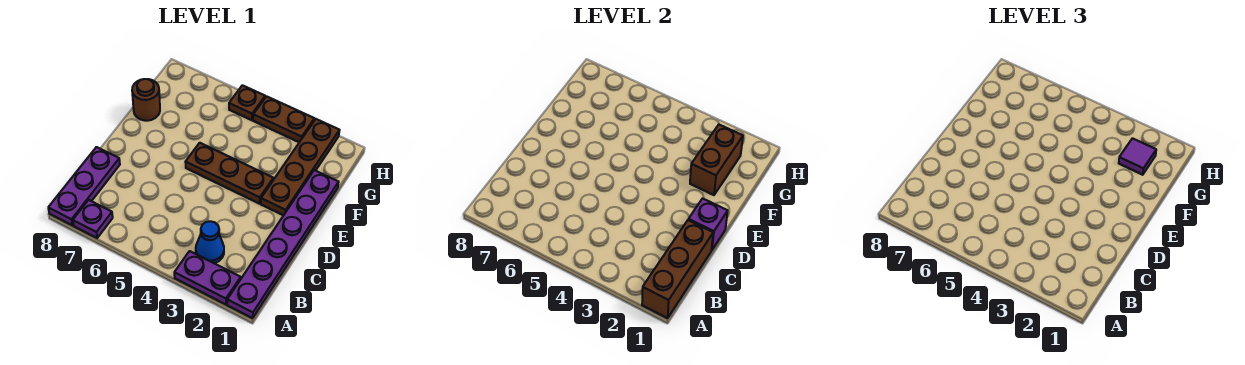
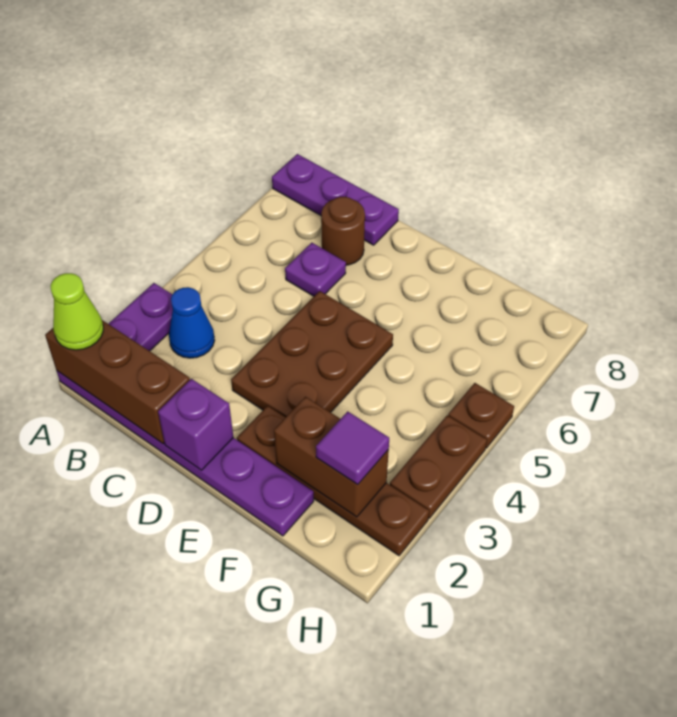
none -> lime 1x1 cone [51,273,103,350]
purple 1x1 plate [73,200,113,238] -> purple 1x1 plate moved to [285,243,346,296]
brown 1x3 plate [186,143,273,203] -> brown 2x3 plate [231,291,393,417]
brown 1x1 round brick [132,79,160,121] -> brown 1x1 round brick moved to [321,197,365,265]

